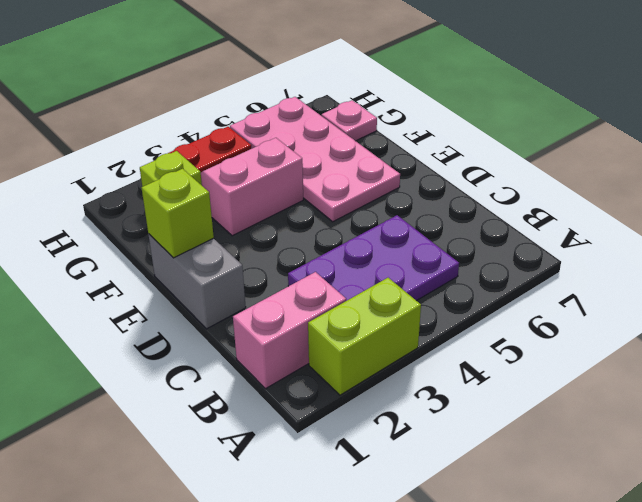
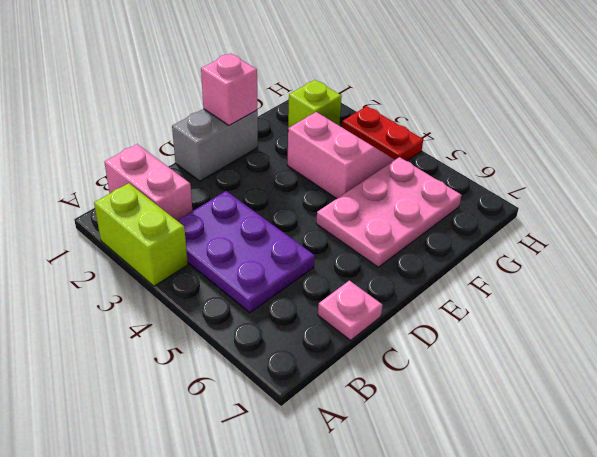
lime 1x1 brick [142,169,214,258] -> pink 1x1 brick [201,53,257,125]
pink 2x4 plate [230,97,400,222] -> pink 2x3 plate [316,157,462,267]
pink 1x1 plate [322,100,377,141] -> pink 1x1 plate moved to [318,281,382,340]

